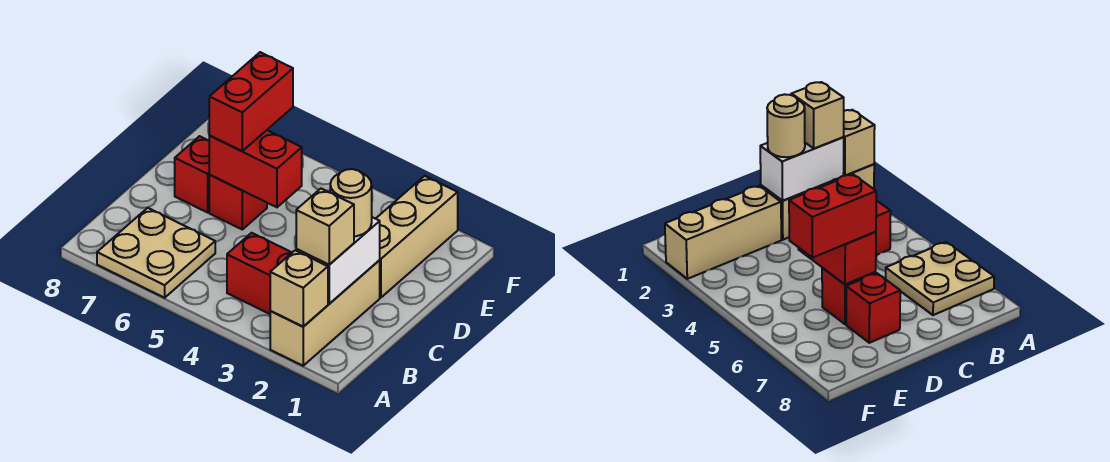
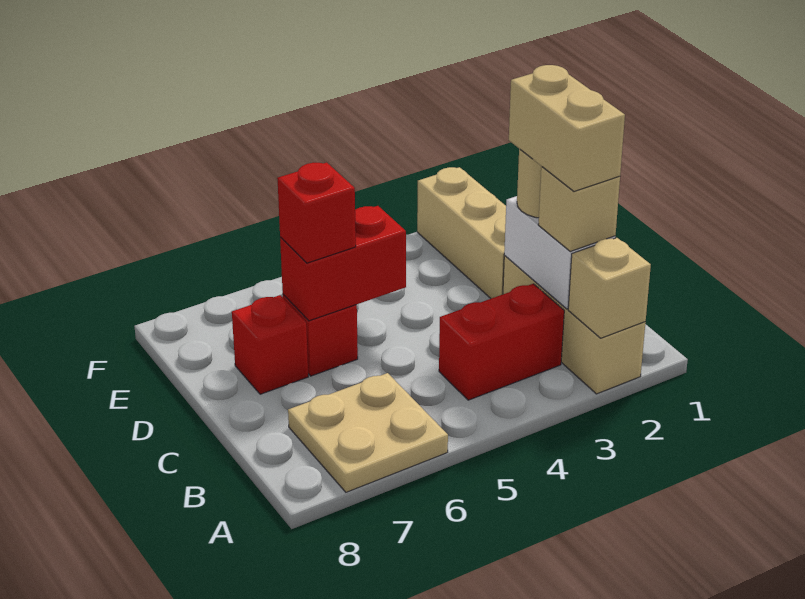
none -> tan 1x2 brick [509,65,625,191]
red 1x2 brick [209,52,293,151] -> red 1x1 brick [277,163,356,263]

